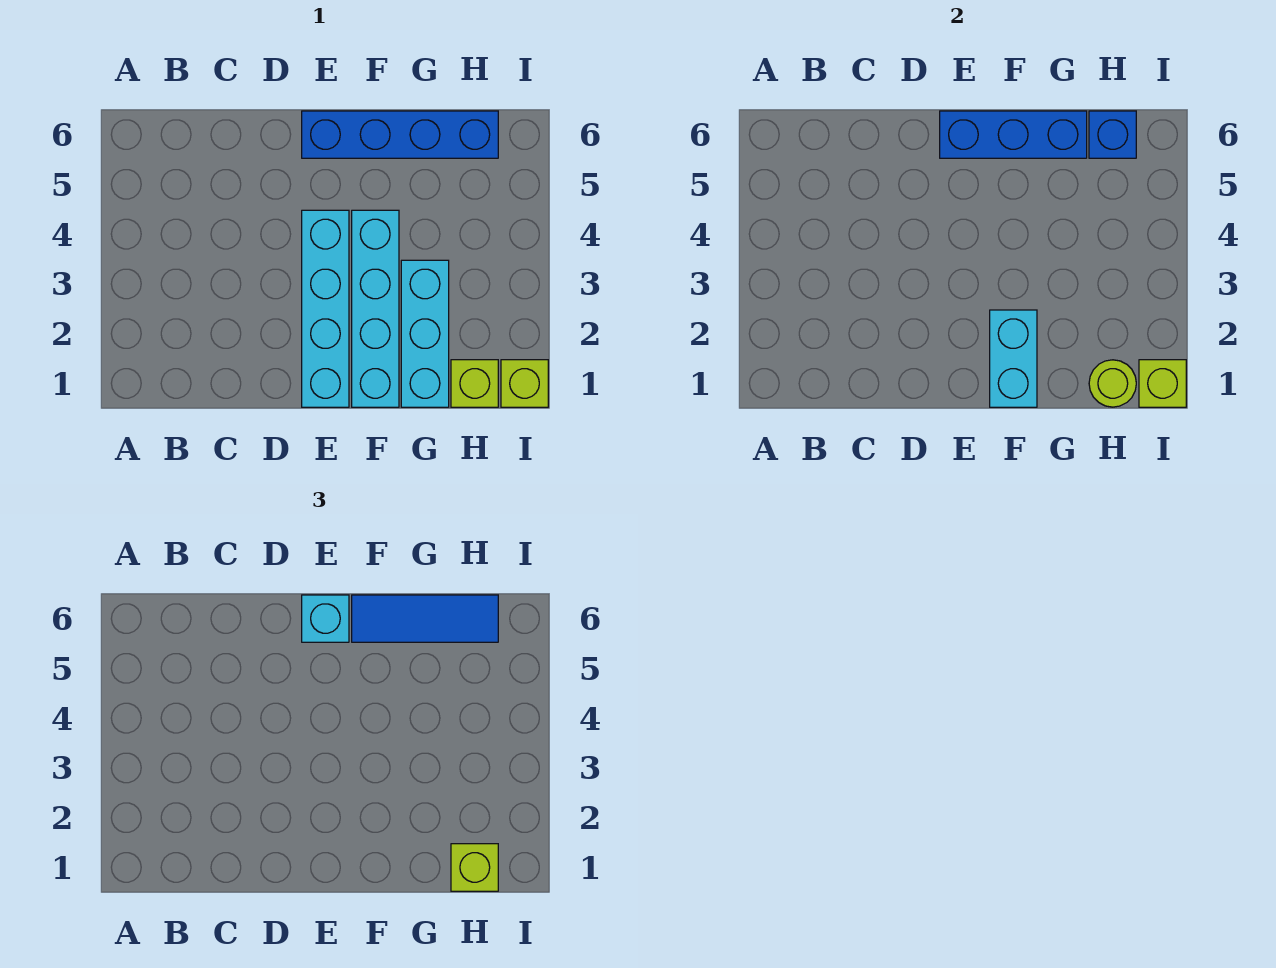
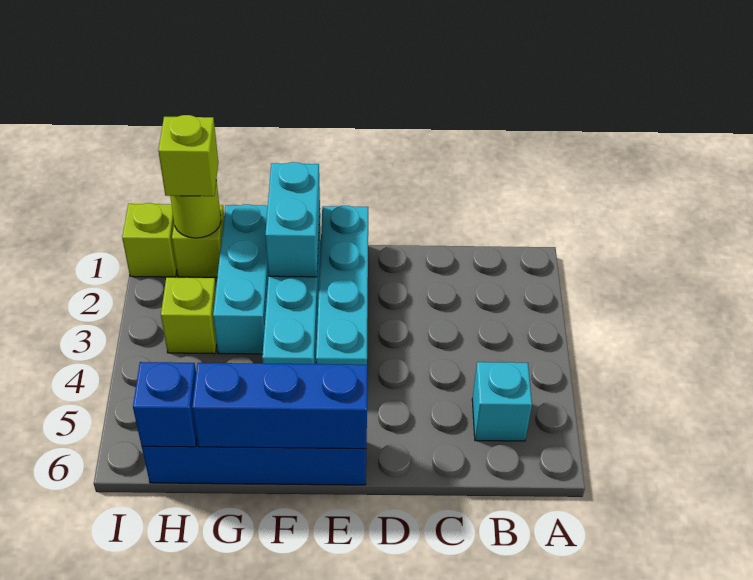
cyan 1x1 brick [302,595,349,642] -> cyan 1x1 brick moved to [472,362,532,441]
blue 1x3 tile [352,595,498,642] -> none
lime 1x1 brick [1139,360,1186,407] -> lime 1x1 brick moved to [161,277,217,354]

